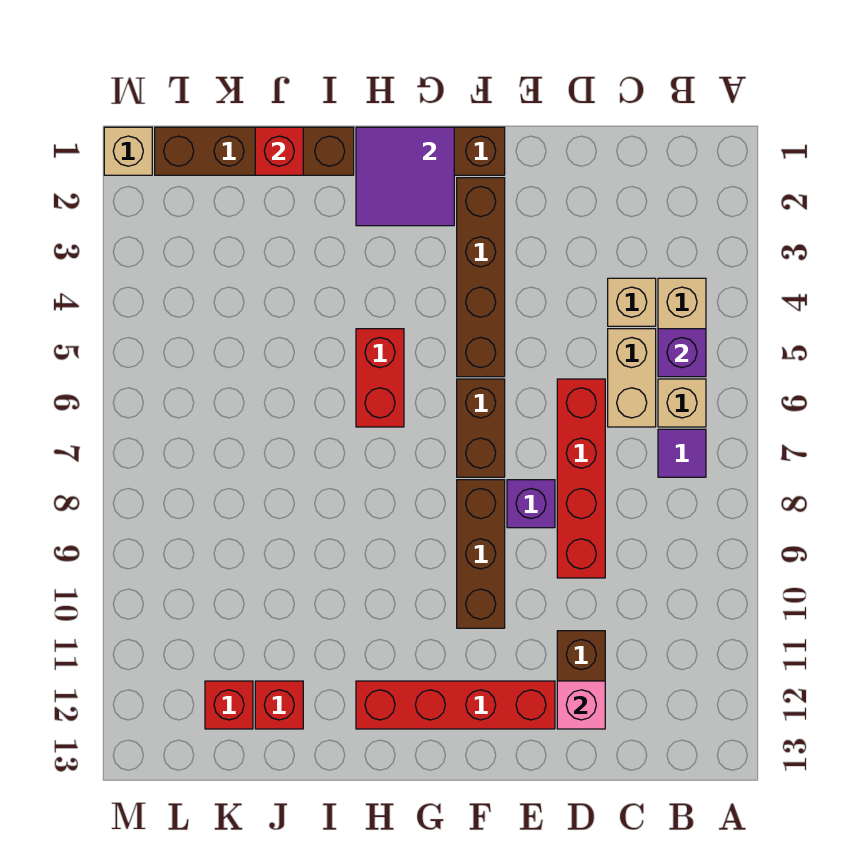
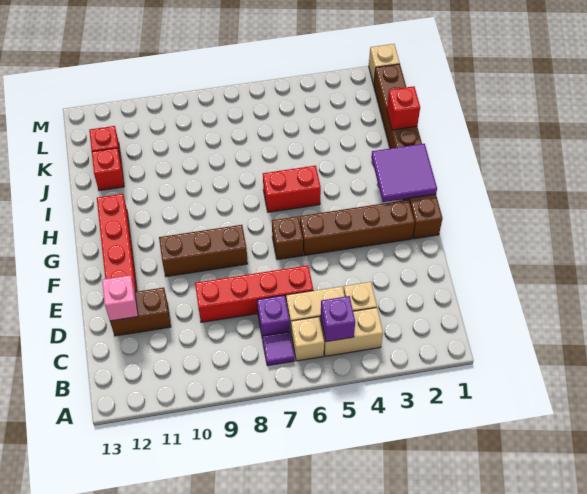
purple 1x1 brick [507,480,555,528] -> purple 1x1 brick moved to [257,295,290,336]
brown 1x2 brick [457,379,505,477] -> brown 1x1 brick [272,216,303,260]

